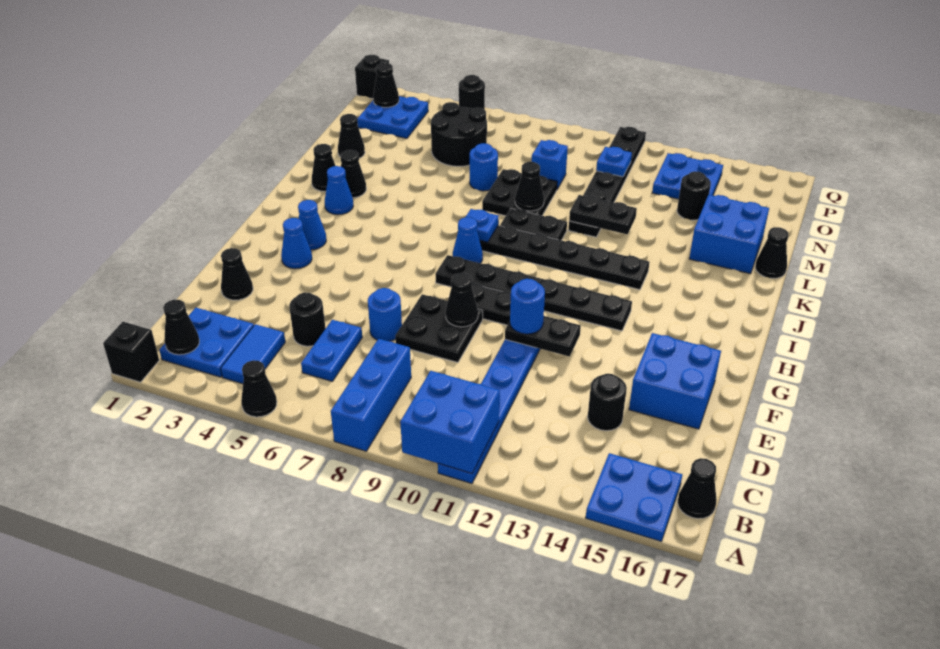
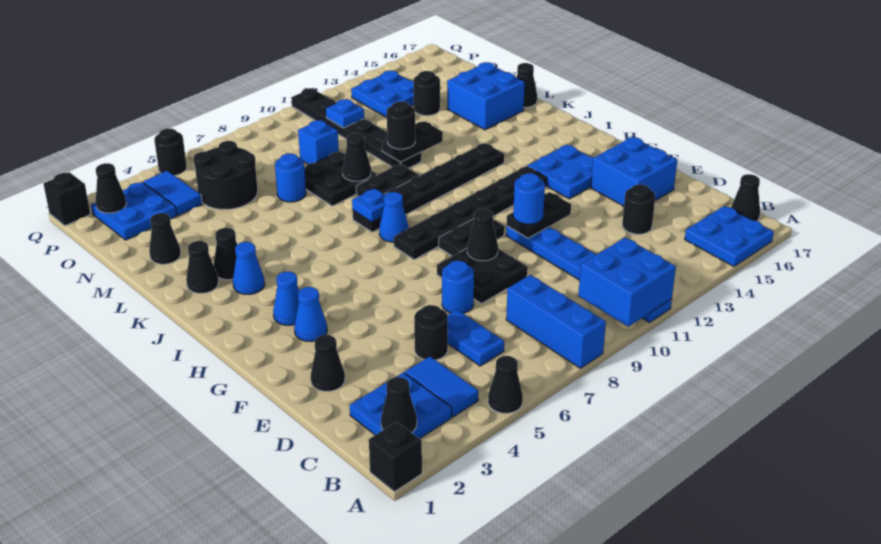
none -> blue 2x2 plate [527,145,594,199]
none -> black 1x1 round brick [387,101,415,149]
none -> blue 1x2 tile [143,171,202,216]

